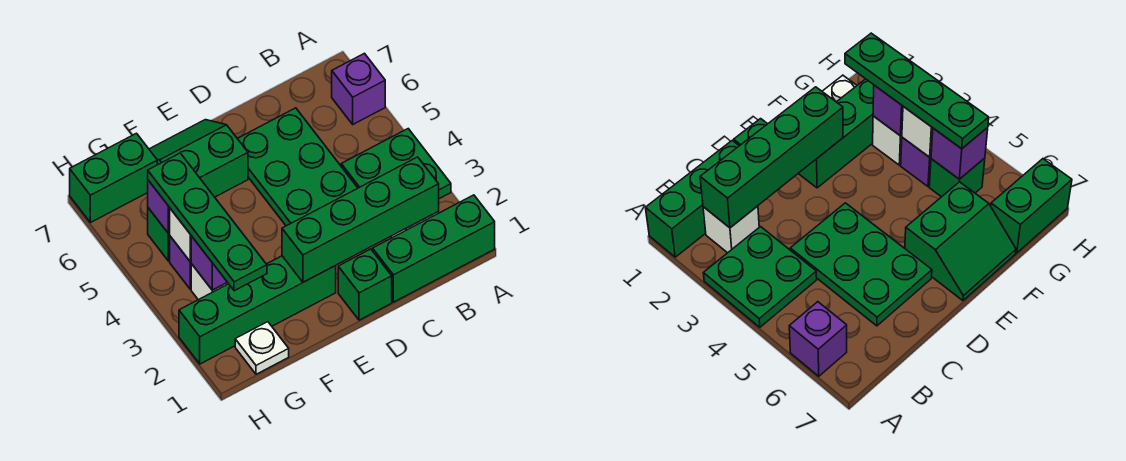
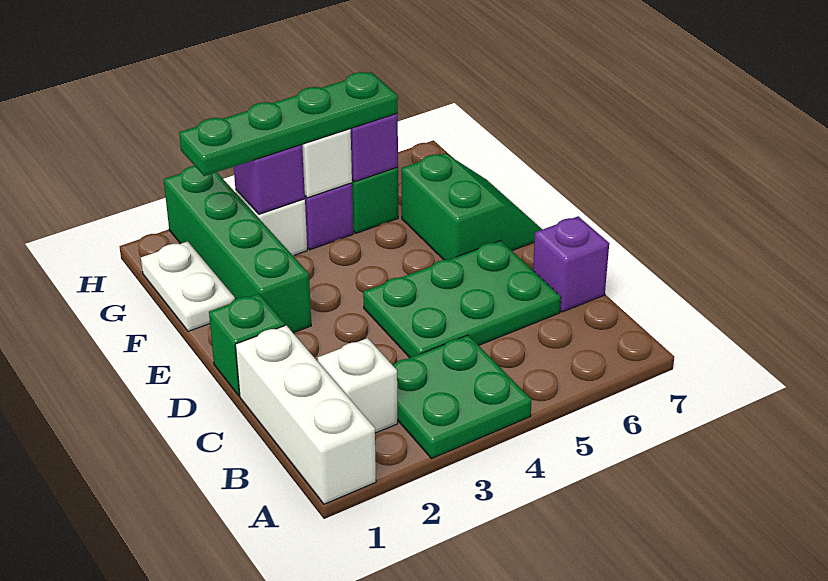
green 1x3 brick [373,195,495,302] -> white 1x3 brick [235,325,376,504]
purple 1x1 brick [332,53,385,124] -> purple 1x1 brick moved to [533,216,609,312]
green 1x4 brick [282,157,439,282] -> none
white 1x1 plate [235,322,289,374] -> white 1x2 plate [141,241,235,331]
green 1x2 brick [70,133,157,223] -> none

